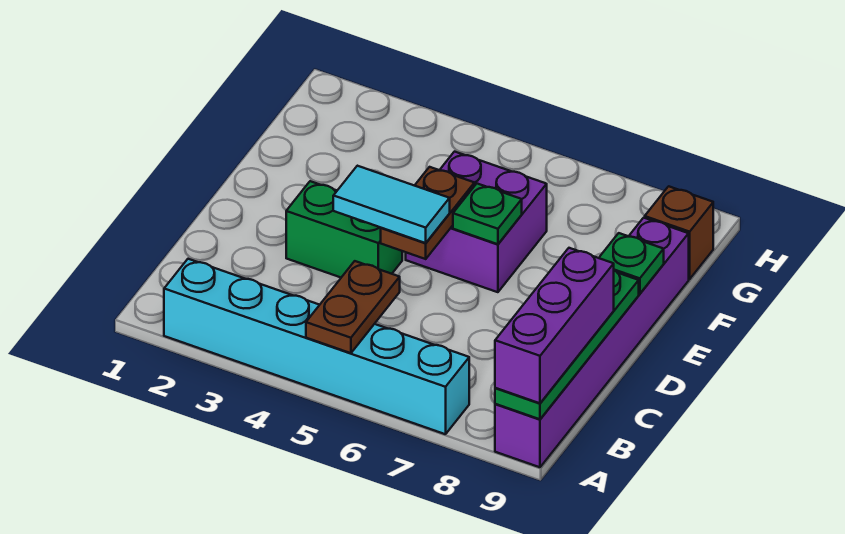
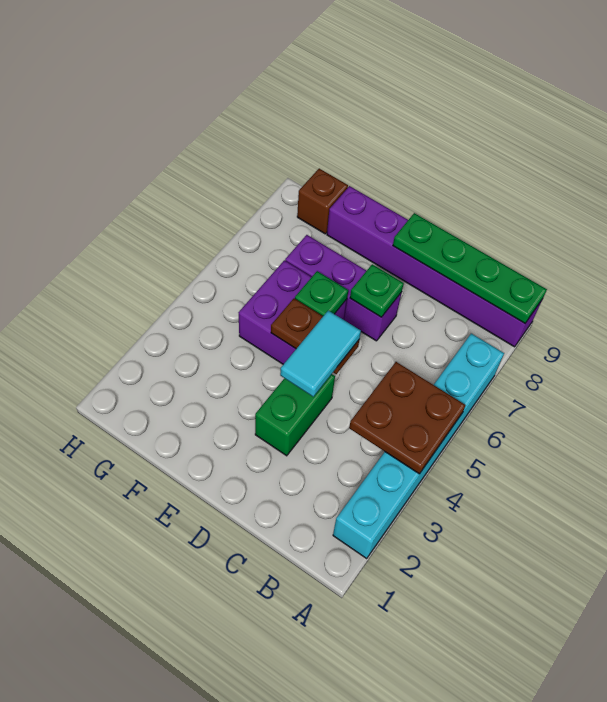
brown 1x2 plate [306,261,400,353] -> brown 2x2 plate [349,362,465,474]
purple 1x3 brick [495,248,614,403] -> purple 1x3 brick moved to [285,235,402,341]
green 1x1 plate [599,233,664,294] -> green 1x1 plate moved to [350,264,404,317]

